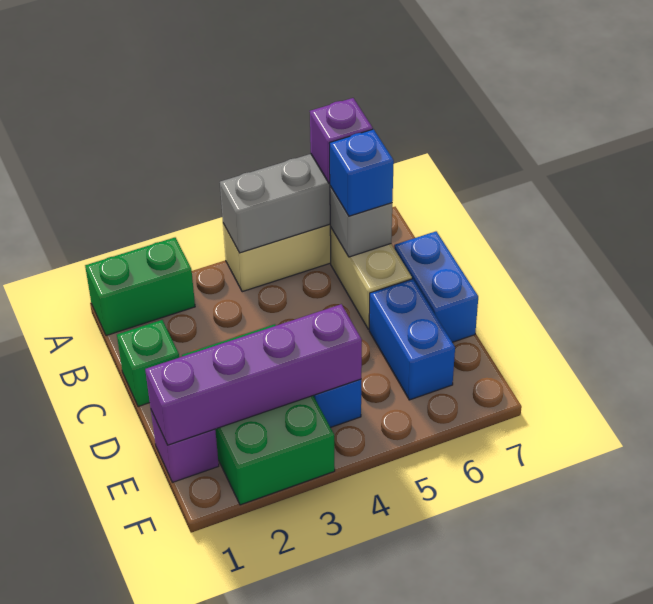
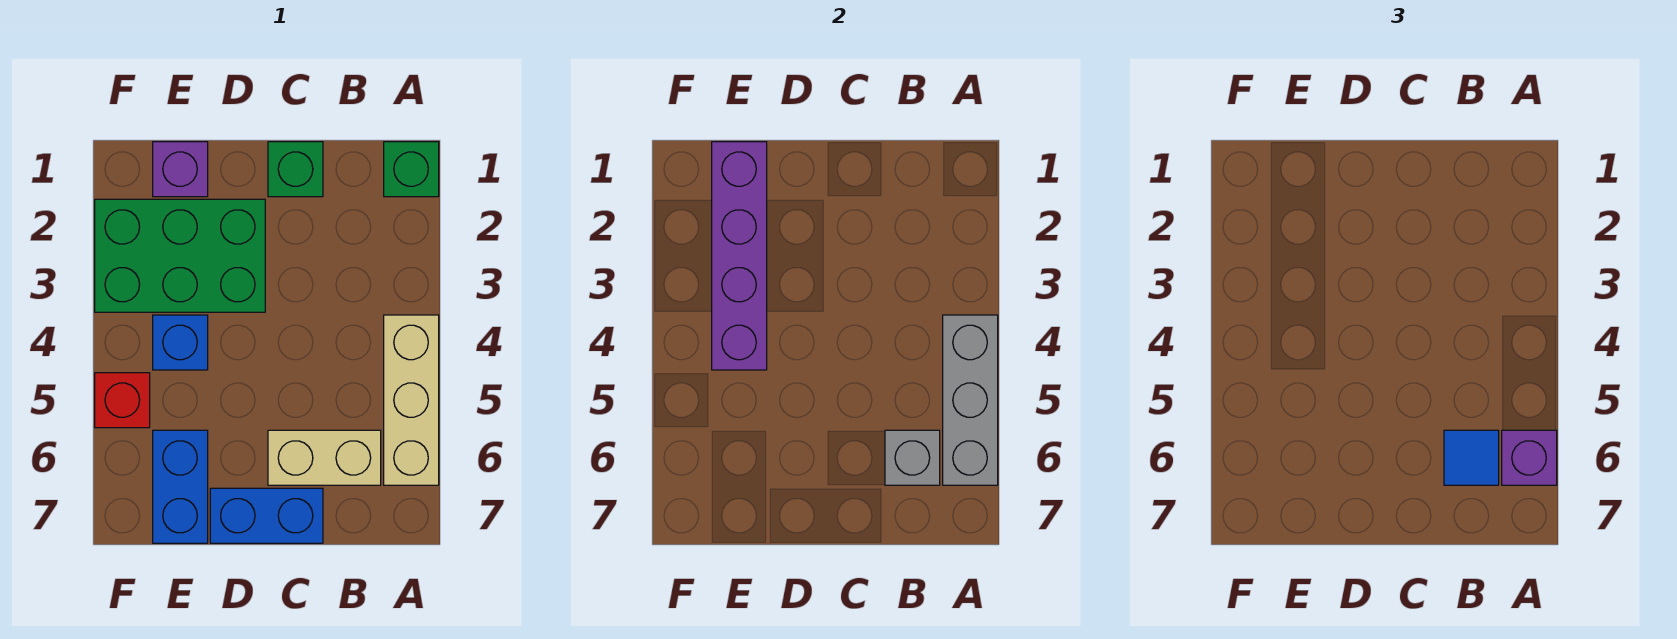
green 1x2 brick [85,238,195,336] -> green 1x1 brick [384,142,439,197]
blue 1x1 brick [329,129,394,216] -> blue 1x1 tile [1444,430,1499,485]
blue 1x2 brick [369,279,455,400] -> blue 1x2 brick turned to [153,430,208,543]
none -> red 1x1 brick [95,373,150,428]

